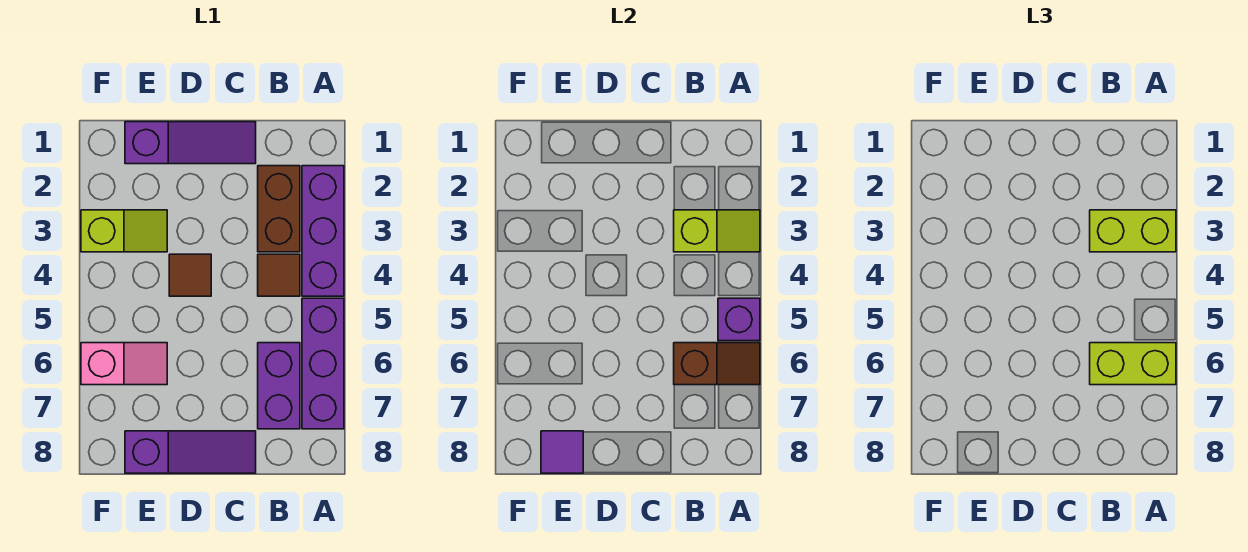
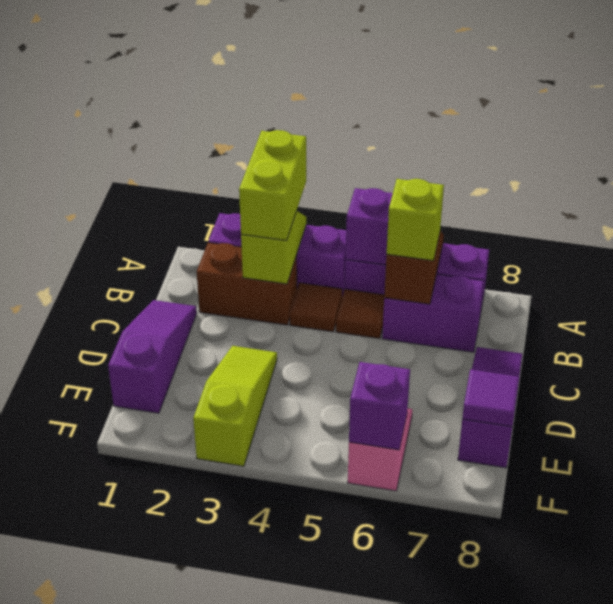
lime 1x2 brick [1090,343,1176,385] -> lime 1x1 brick [387,179,444,261]
brown 1x1 tile [169,254,211,296] -> brown 1x1 tile moved to [336,289,384,339]
lime 1x2 slope [81,210,167,252] -> lime 1x3 slope [193,346,277,466]
none -> purple 1x1 brick [349,362,410,450]

